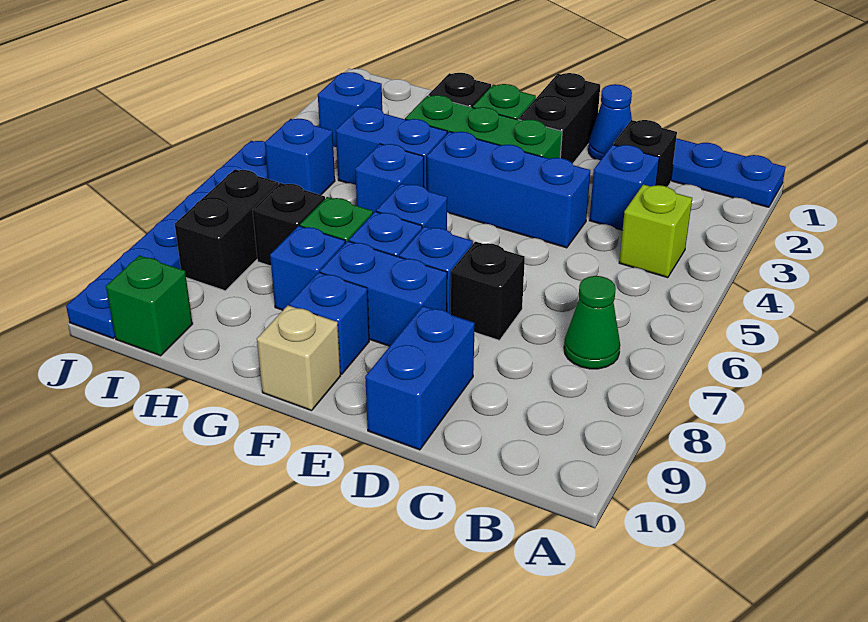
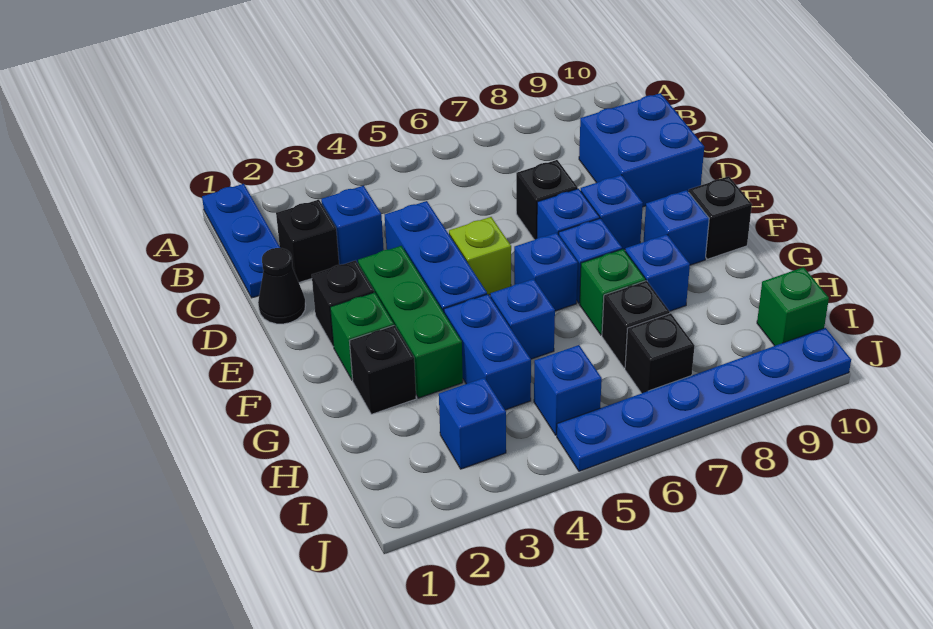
lime 1x1 brick [619,184,692,278] -> lime 1x1 brick moved to [449,217,511,295]
green 1x1 cone [564,276,620,369] -> none
blue 1x1 cone [588,84,632,160] -> black 1x1 cone [258,248,306,324]
blue 1x2 brick [365,306,475,450] -> blue 2x2 brick [579,93,704,207]
black 1x2 brick [518,73,600,164] -> black 1x1 brick [312,261,374,347]
blue 1x2 brick [320,241,447,346] -> blue 1x1 brick [581,175,643,250]
tan 1x1 brick [257,305,341,411] -> black 1x1 brick [689,176,752,259]
black 1x2 brick [175,169,278,291] -> black 1x1 brick [625,313,695,393]

